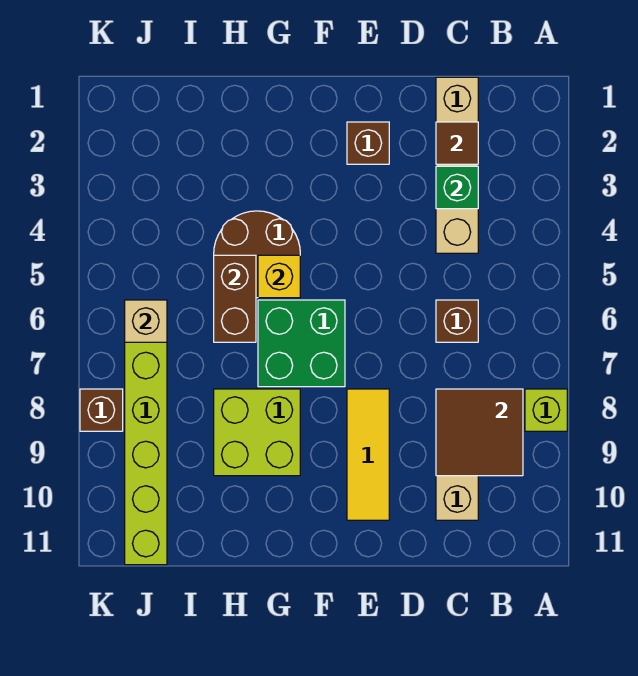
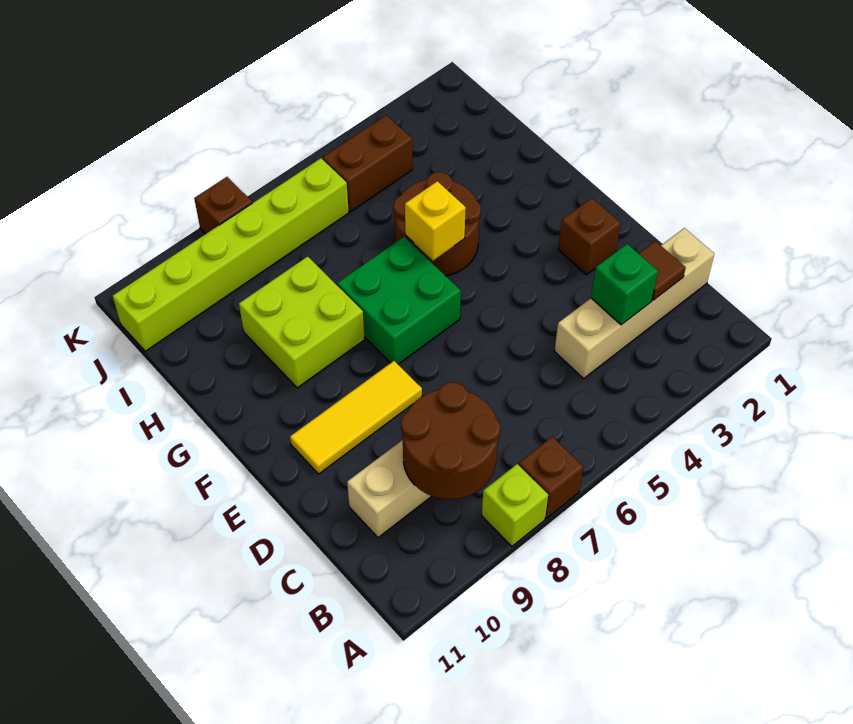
brown 2x2 tile [436,389,523,476] -> brown 2x2 round brick [401,382,500,499]
brown 1x1 brick [436,300,478,342] -> brown 1x1 brick moved to [519,437,583,518]
brown 1x2 brick [214,255,256,342] -> brown 1x2 brick moved to [323,115,412,212]
tan 1x1 brick [125,300,167,342] -> none

